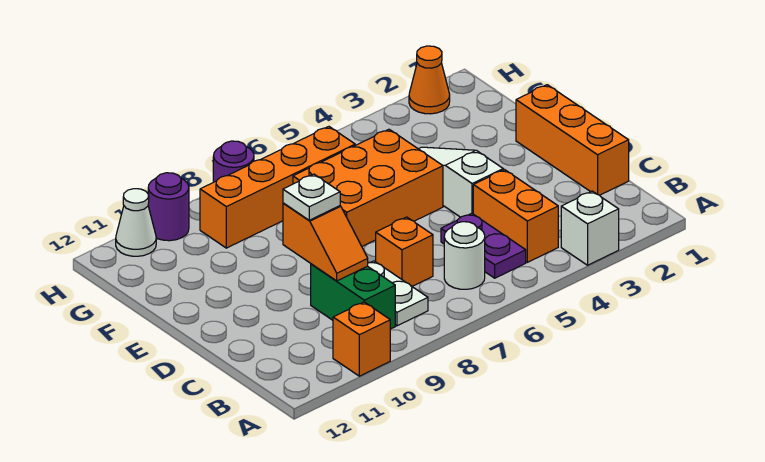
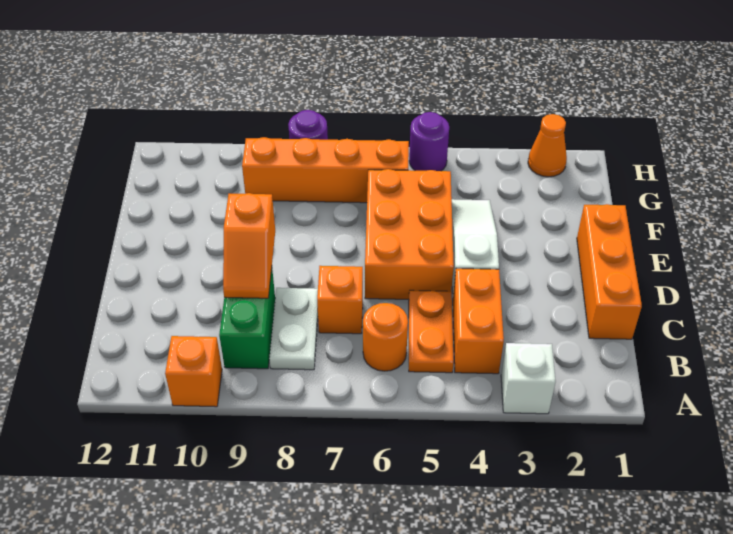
purple 1x2 plate [441,213,526,278] -> orange 1x2 plate [409,290,454,373]
white 1x1 round brick [444,222,485,289] -> orange 1x1 round brick [363,303,408,371]
white 1x1 plate [283,174,340,220] -> none
orange 2x3 brick [293,129,443,246] -> orange 2x3 brick turned to [365,169,454,299]
purple 1x1 round brick [148,173,189,241] -> purple 1x1 round brick moved to [409,112,449,171]
white 1x1 cone [116,189,156,256] -> none

